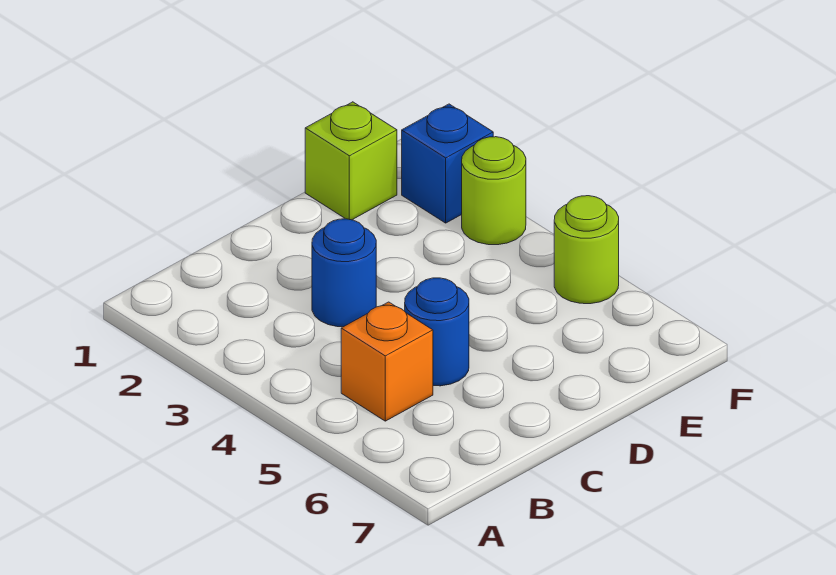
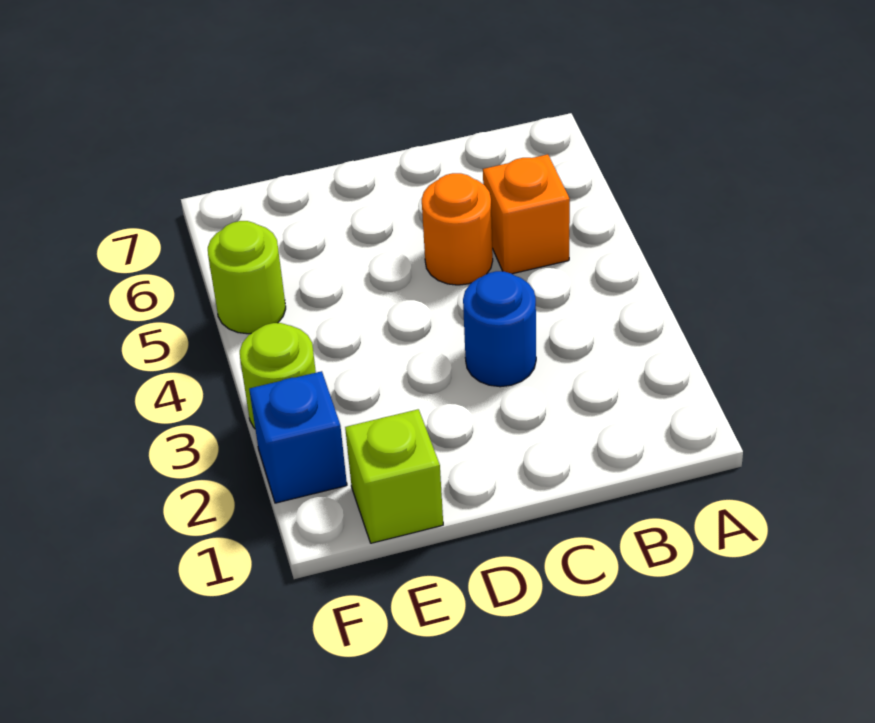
blue 1x1 round brick [405,278,469,386] -> orange 1x1 round brick [422,173,493,285]

